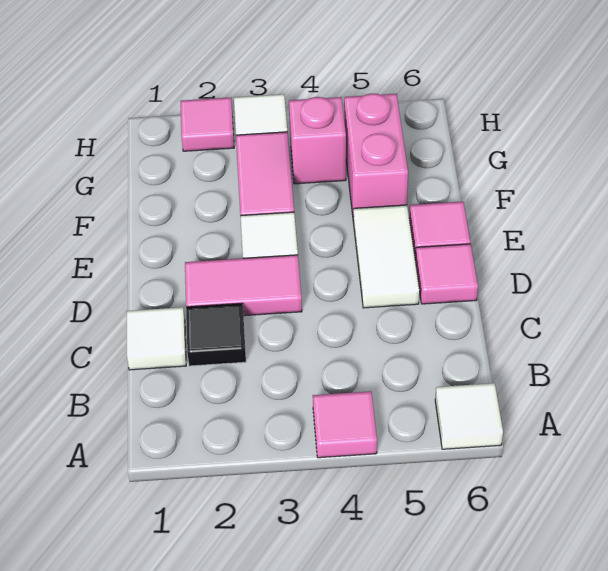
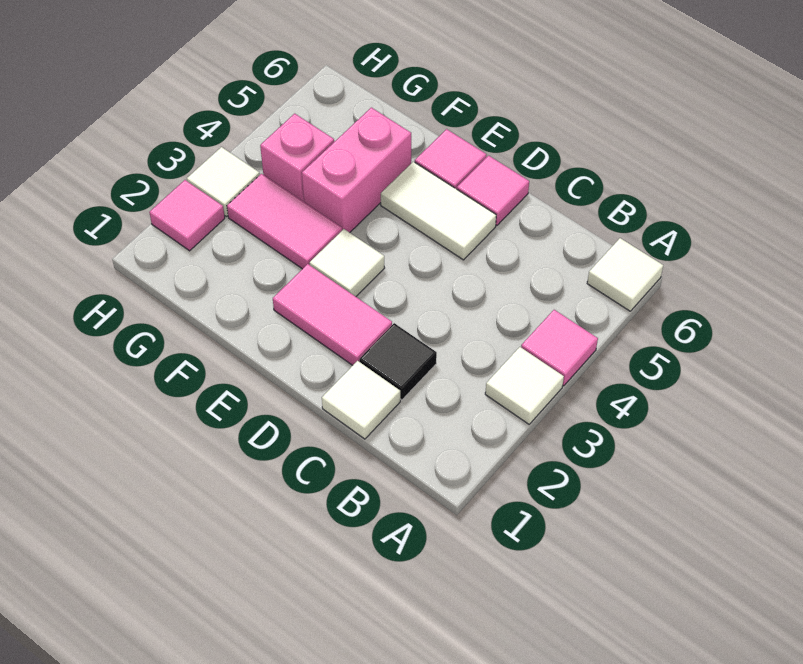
none -> white 1x1 tile [485,347,564,424]
pink 1x2 tile [185,255,302,316] -> pink 1x2 tile turned to [273,264,392,365]
pink 1x2 brick [344,94,408,216] -> pink 1x2 brick turned to [302,107,411,233]

